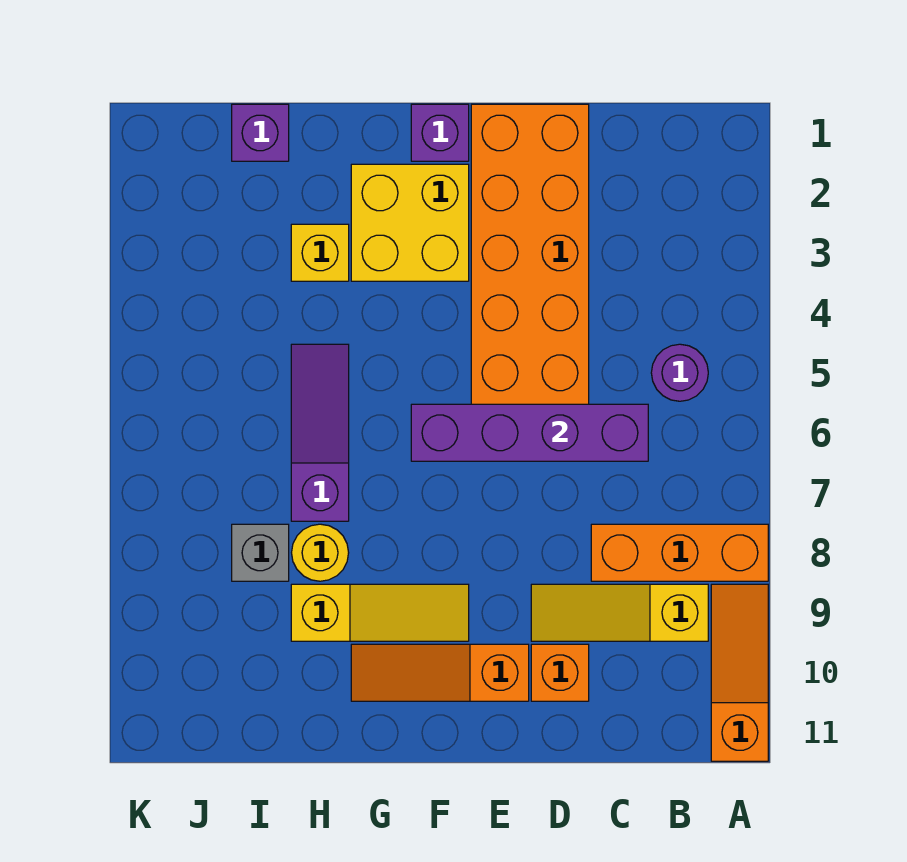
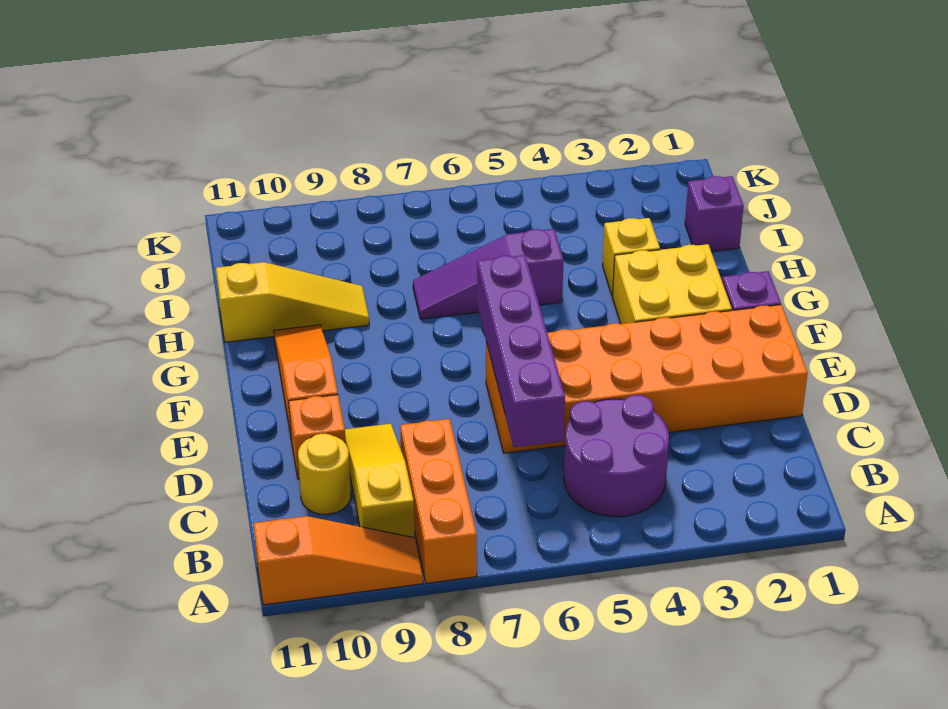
purple 1x1 round brick [651,344,708,401] -> purple 2x2 round brick [564,395,669,517]
yellow 1x3 slope [291,584,469,641] -> yellow 1x3 slope turned to [216,262,369,342]
purple 1x3 slope [291,344,349,521] -> purple 1x3 slope turned to [413,229,564,319]
yellow 1x1 round brick [292,524,349,581] -> yellow 1x1 round brick moved to [298,434,351,514]
grey 1x1 brick [232,524,289,581] -> none

